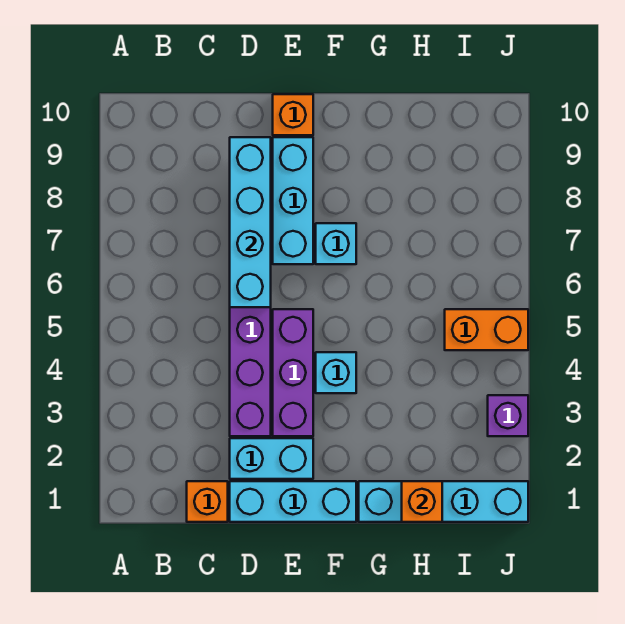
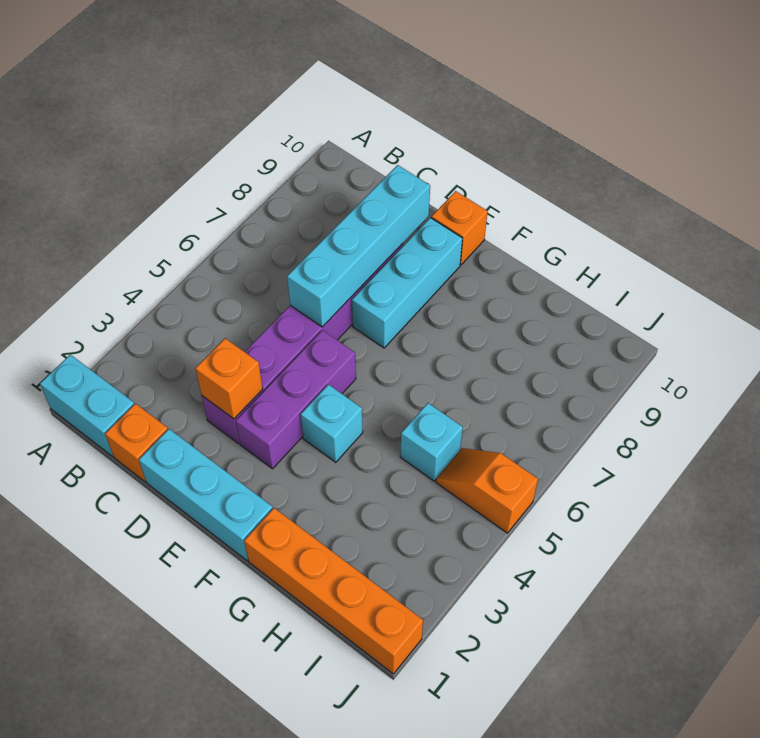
cyan 1x2 brick [230,438,313,479] -> cyan 1x2 brick moved to [40,355,134,457]
cyan 1x1 brick [316,223,356,264] -> cyan 1x1 brick moved to [400,403,463,481]
cyan 1x4 brick [359,481,528,522] -> orange 1x4 brick [244,508,423,674]
orange 1x1 brick [402,481,442,522] -> orange 1x1 brick moved to [195,338,263,419]
orange 1x2 brick [445,309,528,350] -> orange 1x2 slope [436,448,538,533]
purple 1x1 brick [488,395,528,436] -> none

